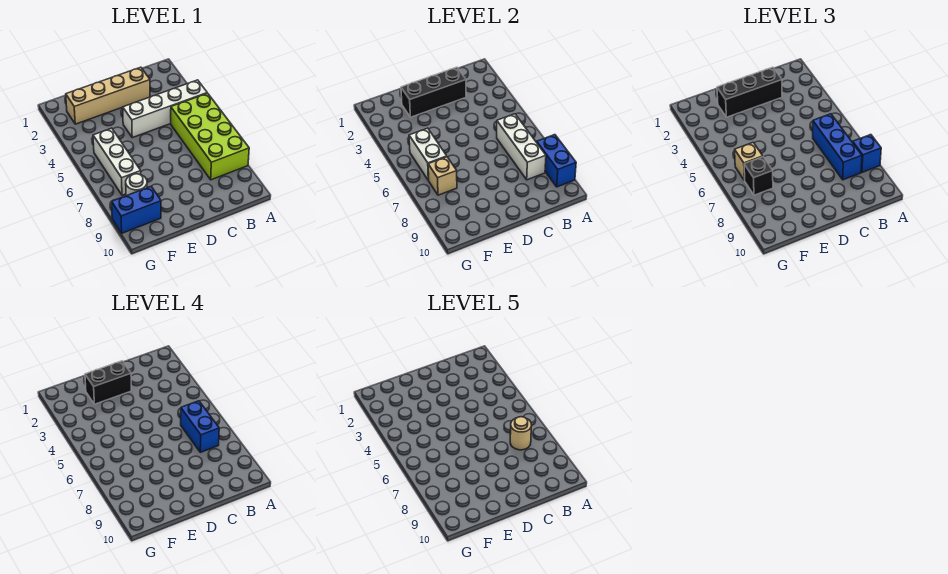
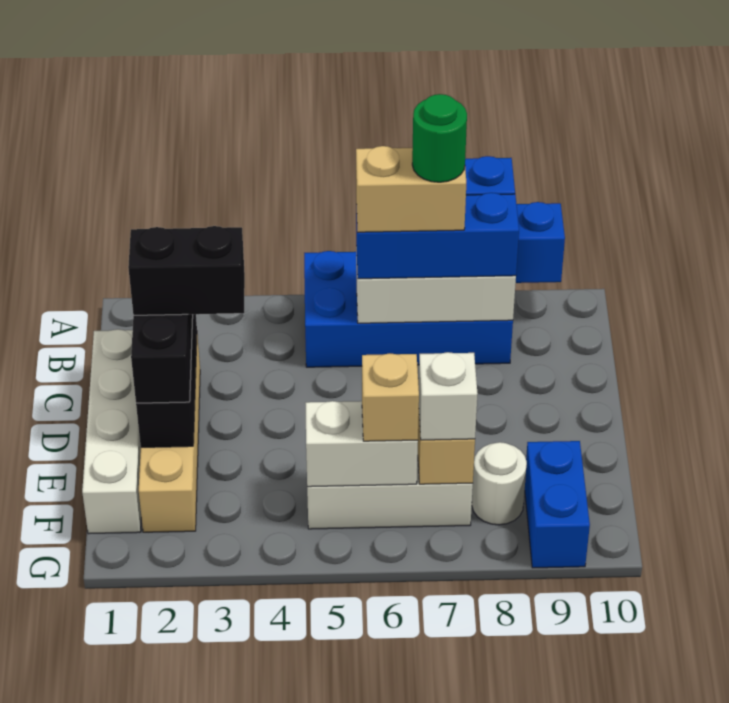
white 1x4 brick [123,80,207,138] -> white 1x4 brick moved to [82,329,141,534]
lime 2x4 brick [171,93,249,180] -> blue 2x4 brick [304,251,513,367]
blue 1x2 brick [181,401,219,452] -> tan 1x2 brick [356,146,466,232]
tan 1x1 round brick [510,417,531,450] -> green 1x1 round brick [412,94,467,182]
black 1x2 brick [85,361,131,404] -> black 1x2 brick turned to [128,226,245,315]
black 1x1 brick [744,157,773,195] -> white 1x1 brick [419,352,478,440]

